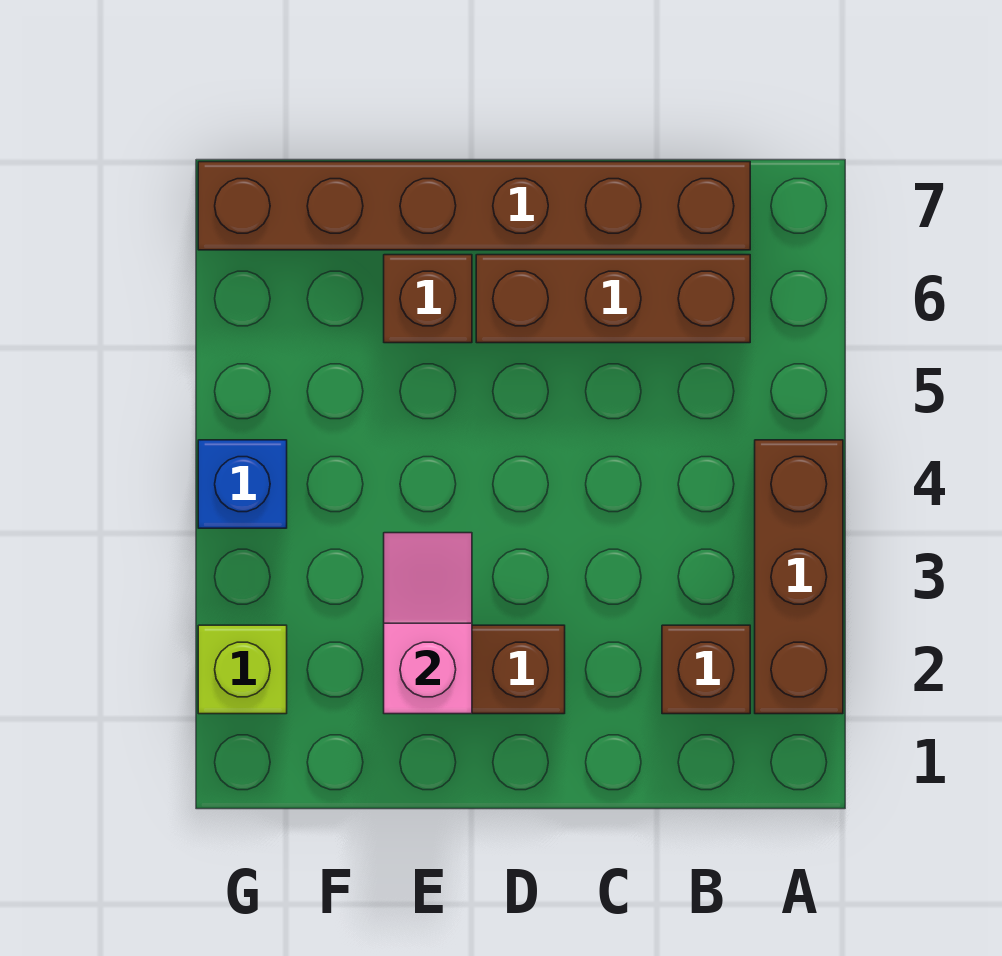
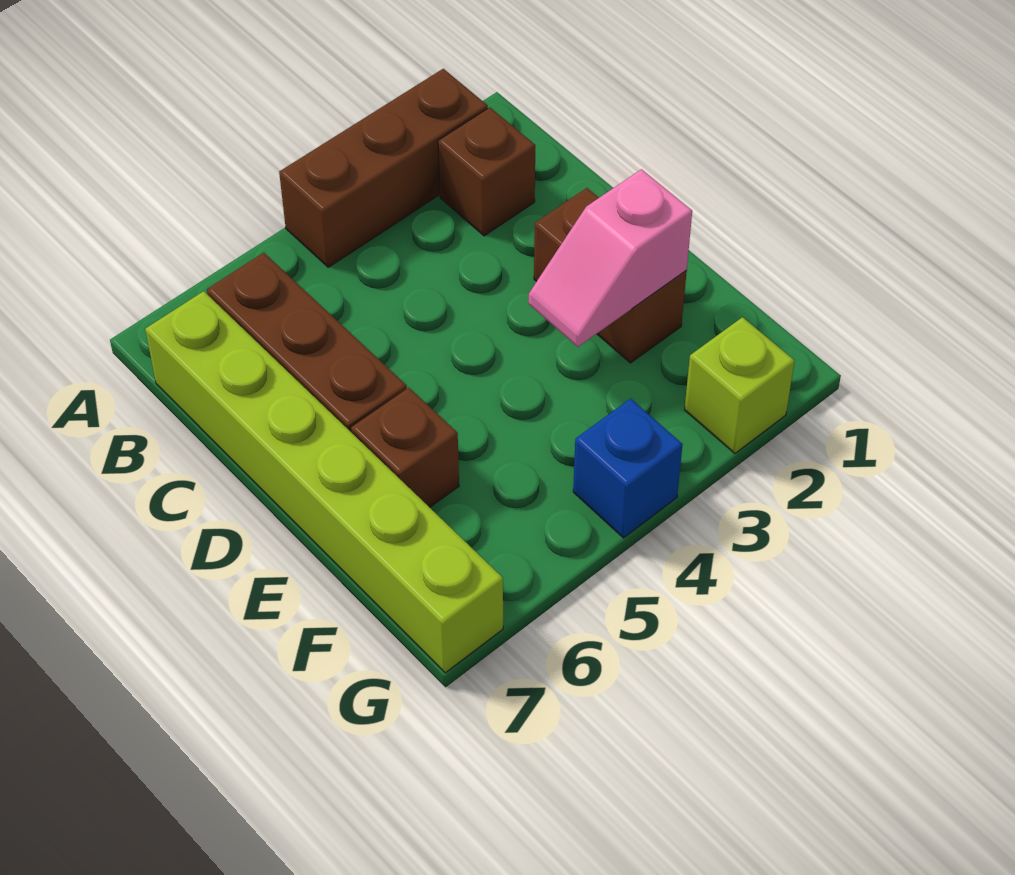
brown 1x6 brick [198,162,750,250] -> lime 1x6 brick [145,291,503,673]

